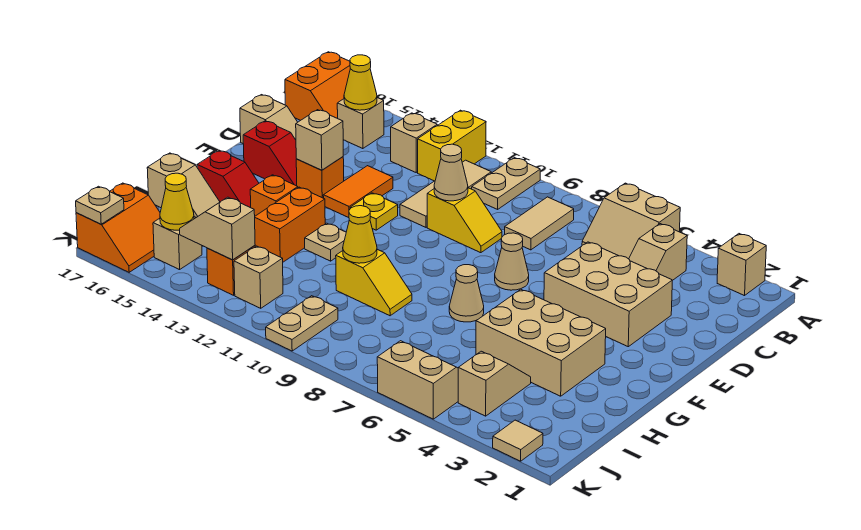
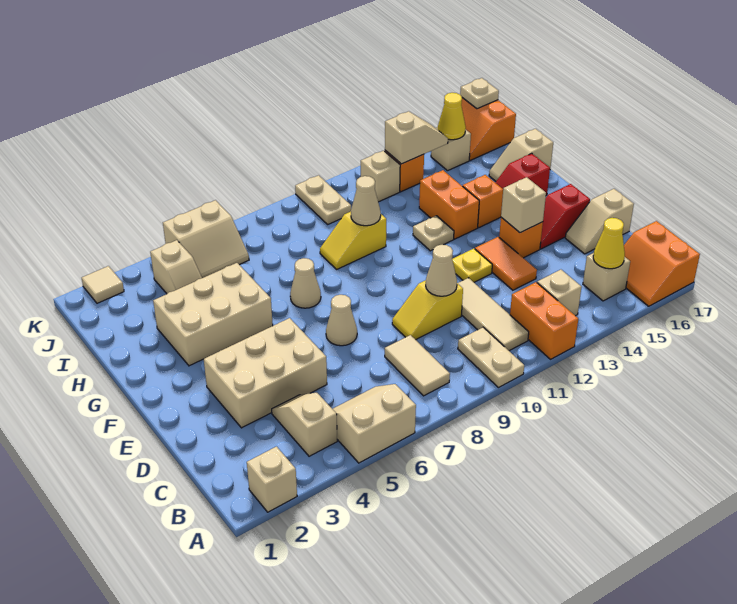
yellow 1x2 brick [418,110,486,181] -> orange 1x2 brick [510,282,578,359]
yellow 1x1 cone [343,206,377,263] -> tan 1x1 cone [351,176,381,226]

